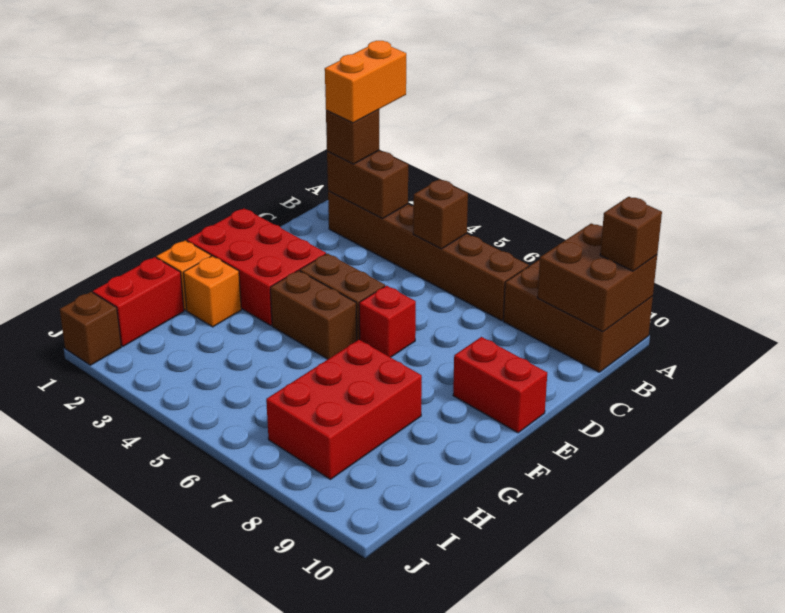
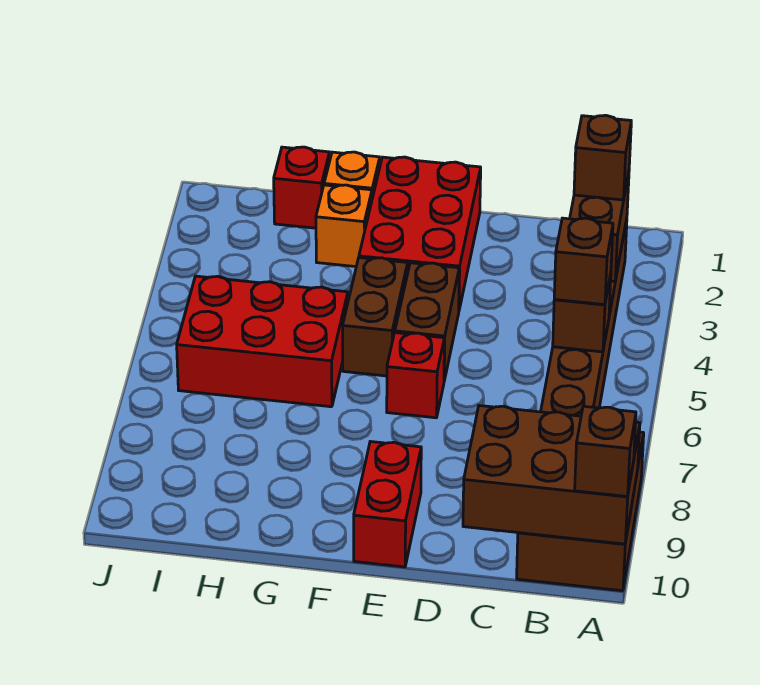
orange 1x2 brick [325,41,406,123] -> none
brown 2x2 brick [537,223,657,332] -> brown 2x3 brick [463,406,640,544]
red 2x3 brick [266,340,422,479] -> red 2x3 brick moved to [177,276,348,407]
red 1x2 brick [93,257,184,346] -> red 1x1 brick [274,147,330,228]
brown 1x1 brick [60,292,121,365] -> brown 1x1 brick moved to [554,218,613,305]

